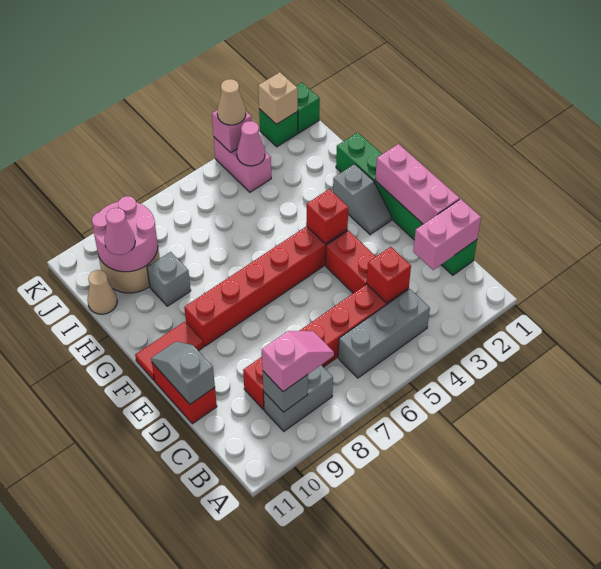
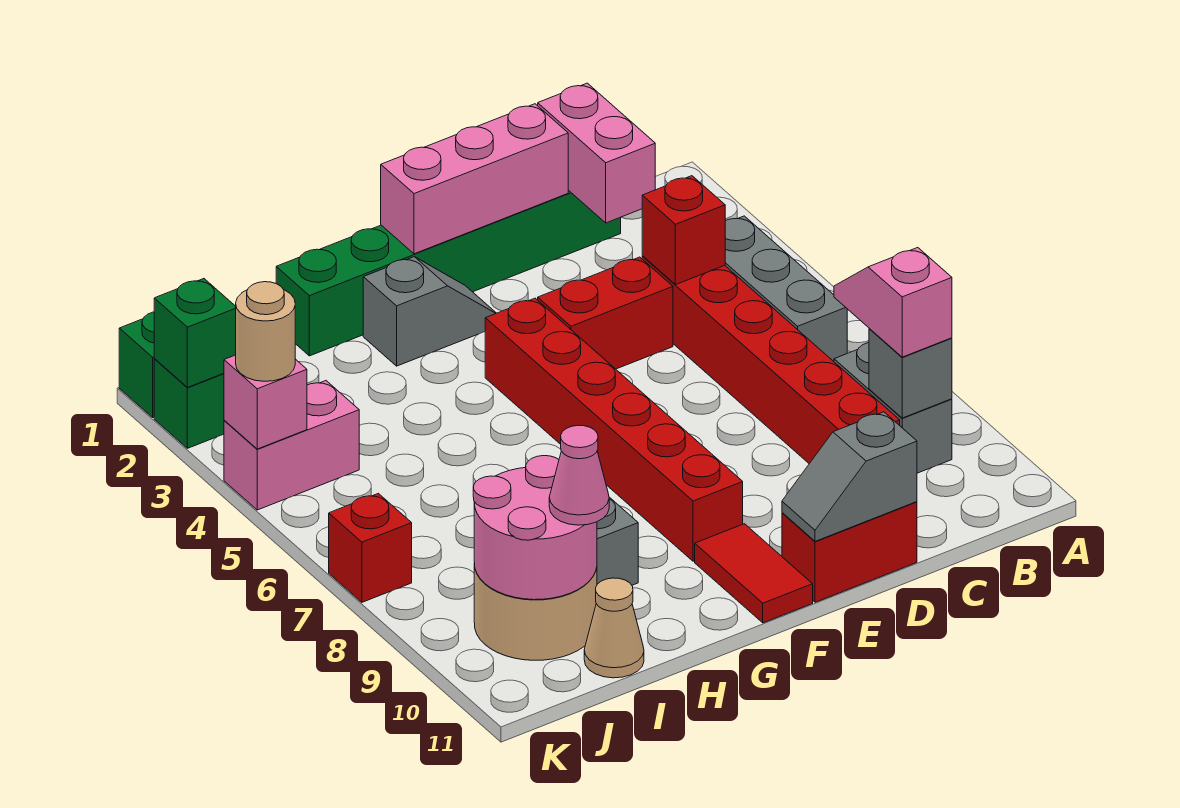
red 1x1 brick [306,189,348,244] -> red 1x1 brick moved to [329,493,412,602]
pink 1x1 cone [237,121,265,166] -> none
tan 1x1 brick [258,72,298,124] -> green 1x1 brick [154,279,236,387]
tan 1x1 cone [217,79,246,125] -> tan 1x1 round brick [236,282,295,381]

